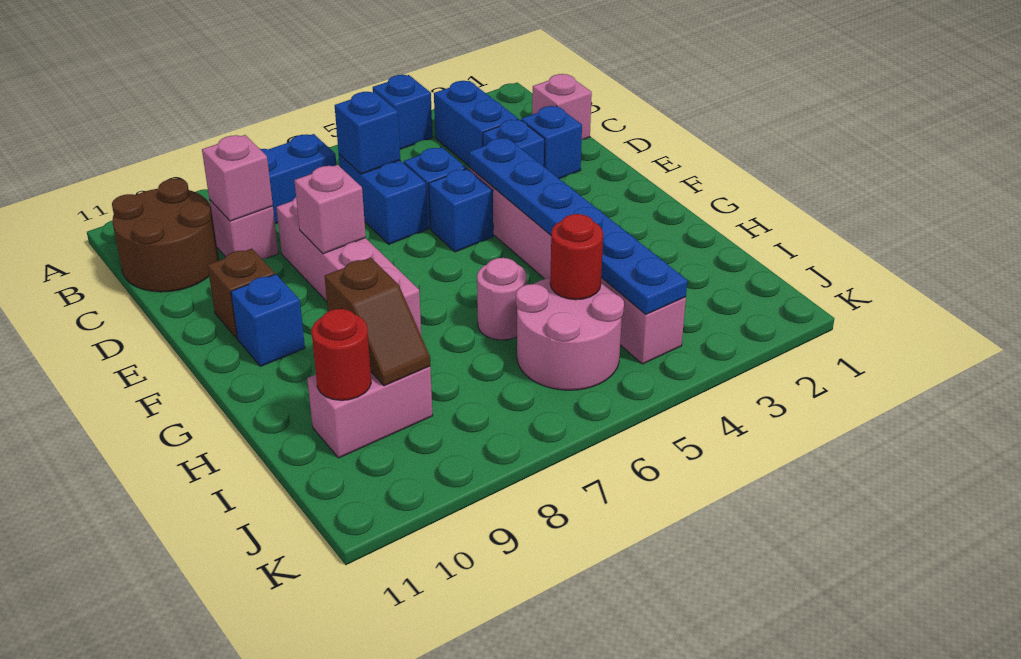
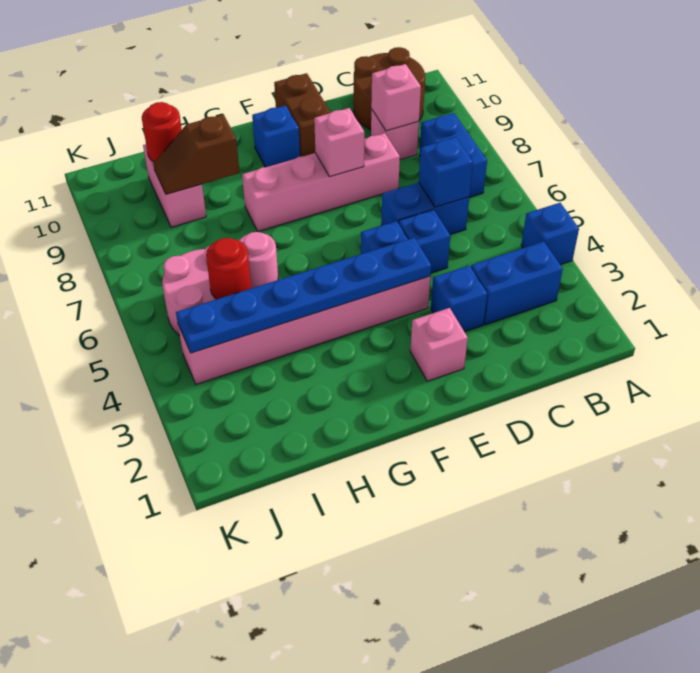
pink 1x1 brick [532,74,592,139] -> pink 1x1 brick moved to [410,308,468,381]
blue 1x1 brick [521,106,582,179] -> none
brown 1x1 brick [208,249,275,338] -> brown 1x2 brick [274,73,331,157]

